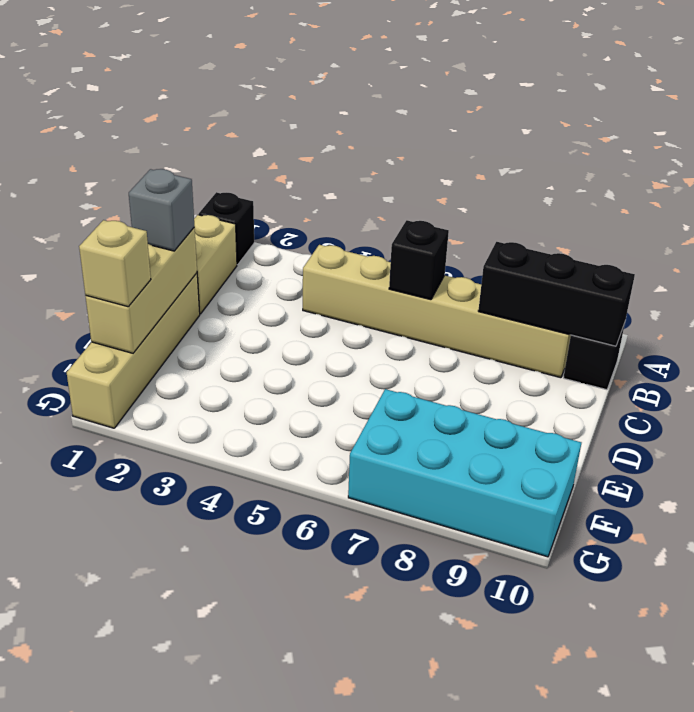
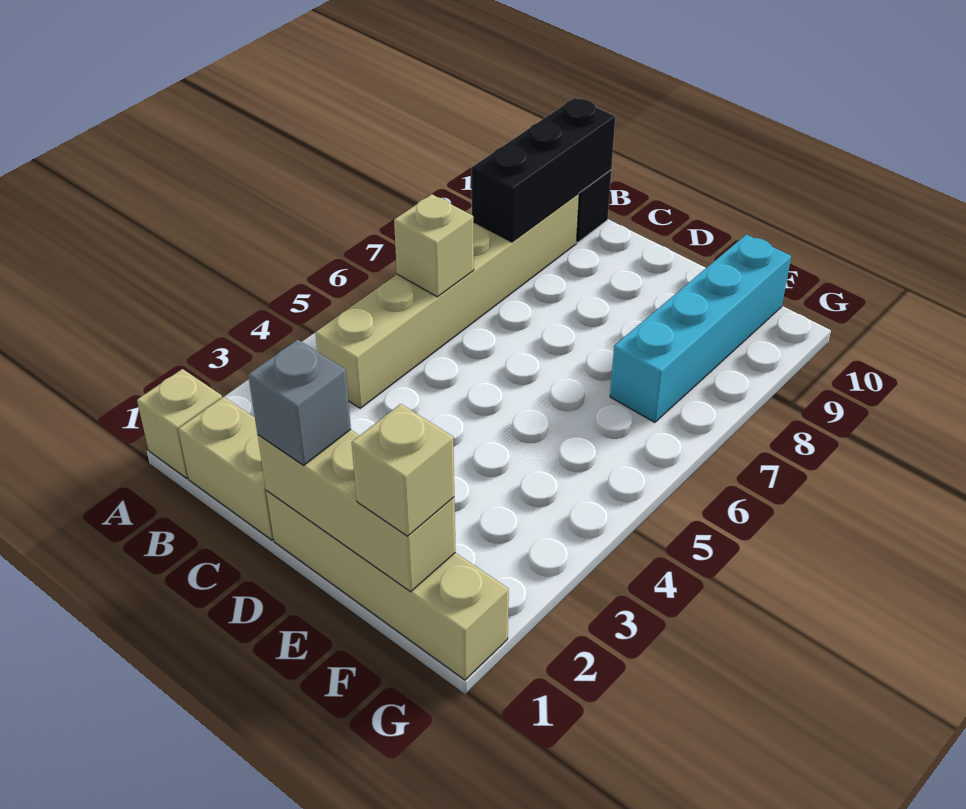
black 1x1 brick [199,192,254,265] -> tan 1x1 brick [137,369,222,478]
black 1x1 brick [389,220,449,300] -> tan 1x1 brick [394,194,474,297]
cyan 2x4 brick [348,389,581,557] -> cyan 1x4 brick [610,234,791,422]

